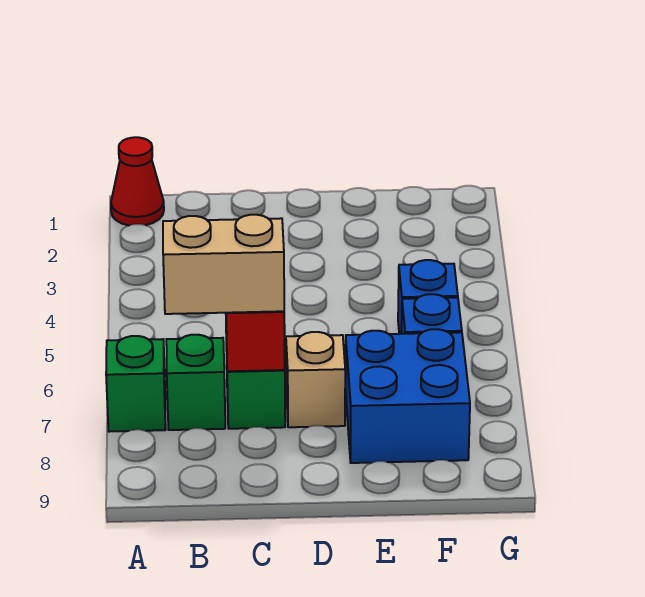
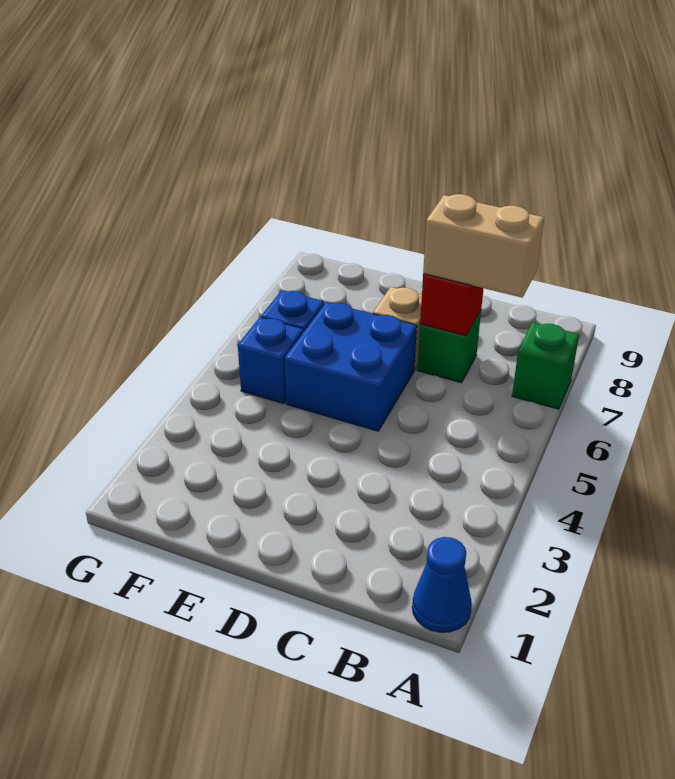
red 1x1 cone [111,137,164,225] -> blue 1x1 cone [412,537,472,632]
green 1x1 brick [166,335,225,430] -> none
blue 2x2 brick [345,329,470,463] -> blue 2x2 brick moved to [285,302,417,431]

